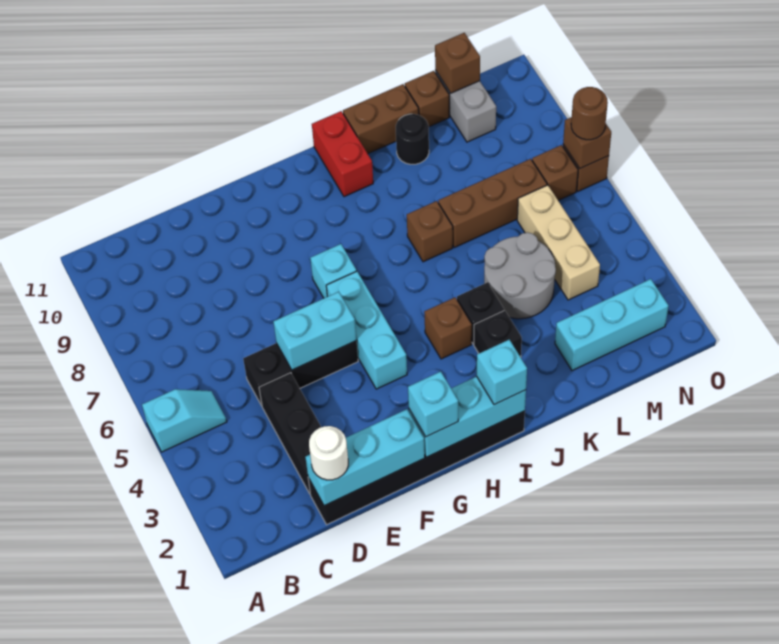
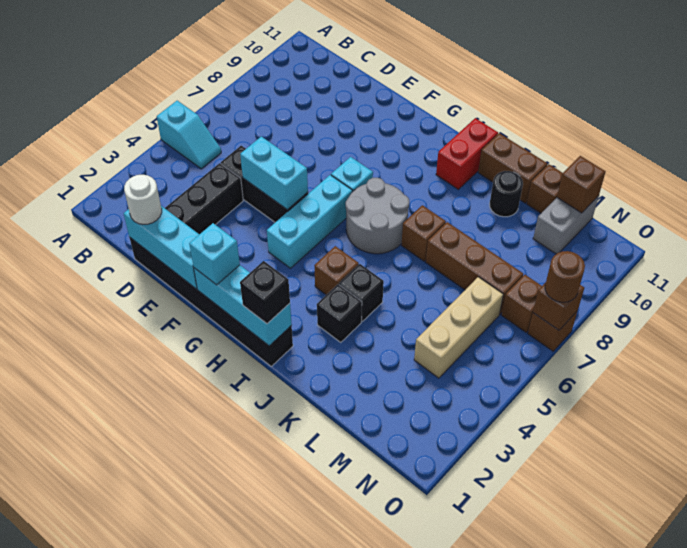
cyan 1x1 brick [477,340,527,405] -> black 1x1 brick [240,261,290,324]
grey 2x2 round brick [484,232,556,319] -> grey 2x2 round brick moved to [346,178,409,254]
cyan 1x3 brick [555,279,668,371] -> none

